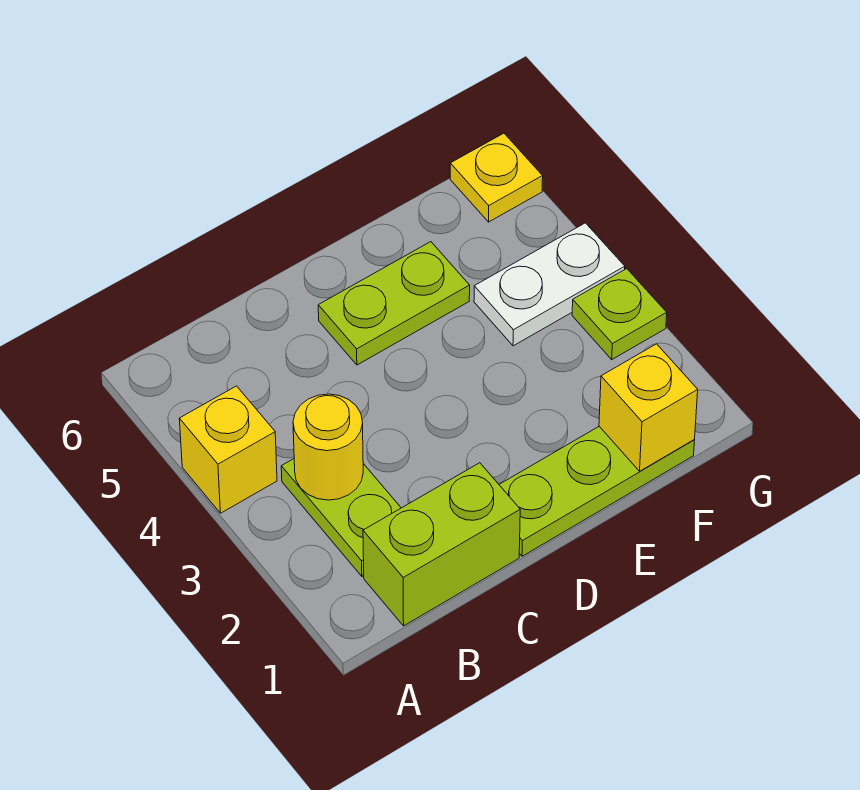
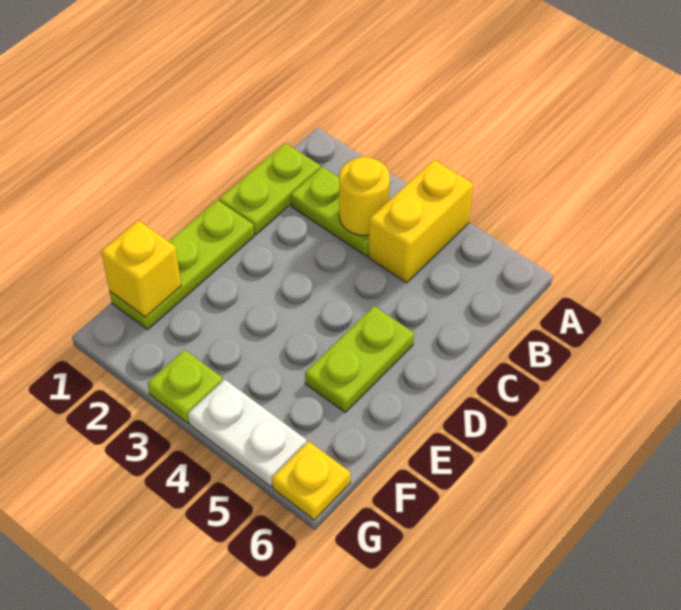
yellow 1x1 brick [179,386,277,513] -> yellow 1x2 brick [369,160,473,283]
lime 1x2 brick [363,463,520,626] -> lime 1x2 plate [219,143,321,235]
white 1x2 plate [474,223,625,346] -> white 1x2 plate turned to [188,379,307,487]

